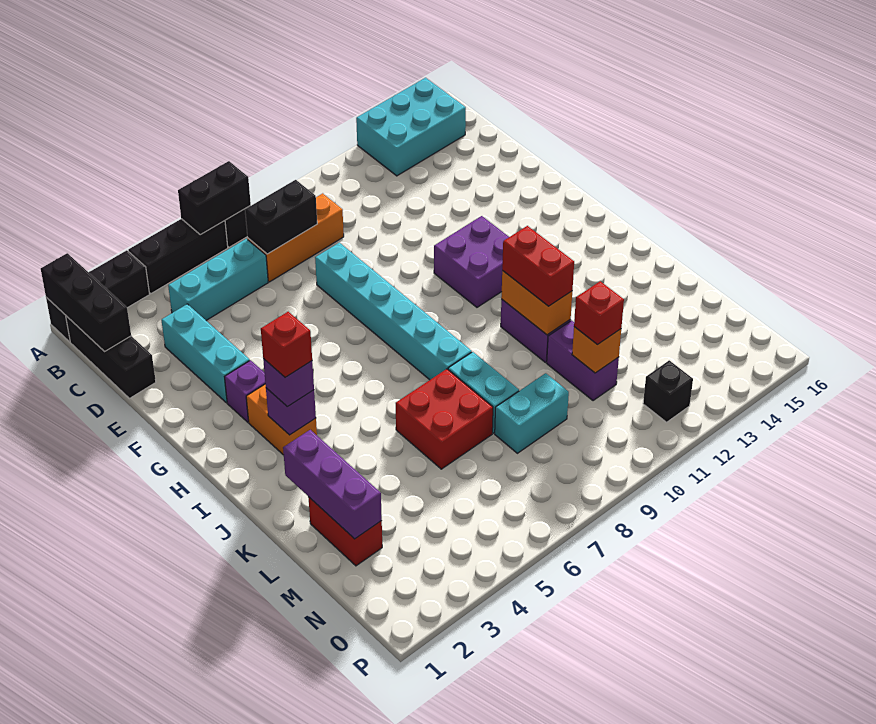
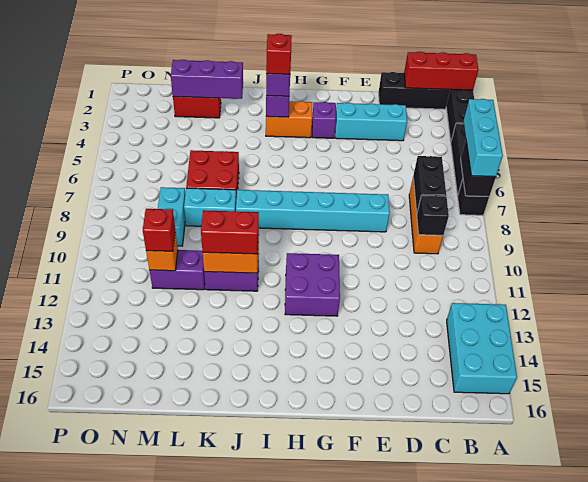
black 1x3 brick [41,253,131,352] -> red 1x3 brick [404,52,478,90]
cyan 1x3 brick [168,239,268,320] -> cyan 1x3 brick moved to [464,99,503,177]
black 1x1 brick [643,360,693,422] -> black 1x1 brick moved to [417,195,449,235]

